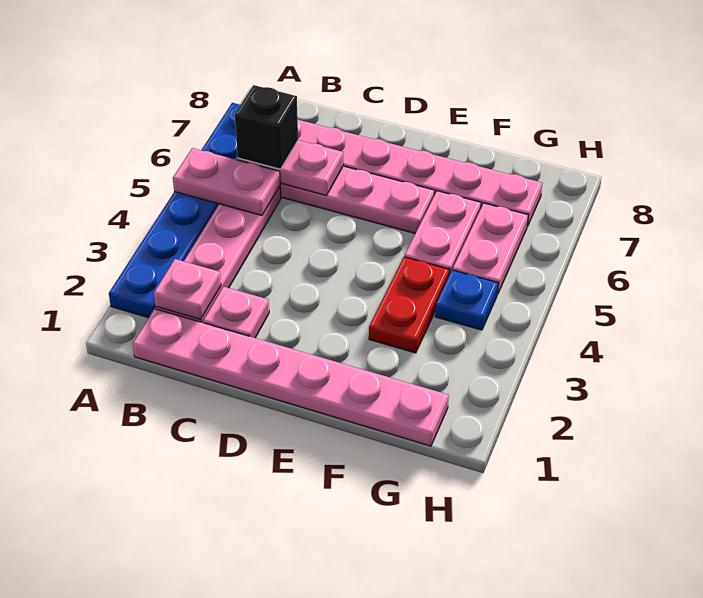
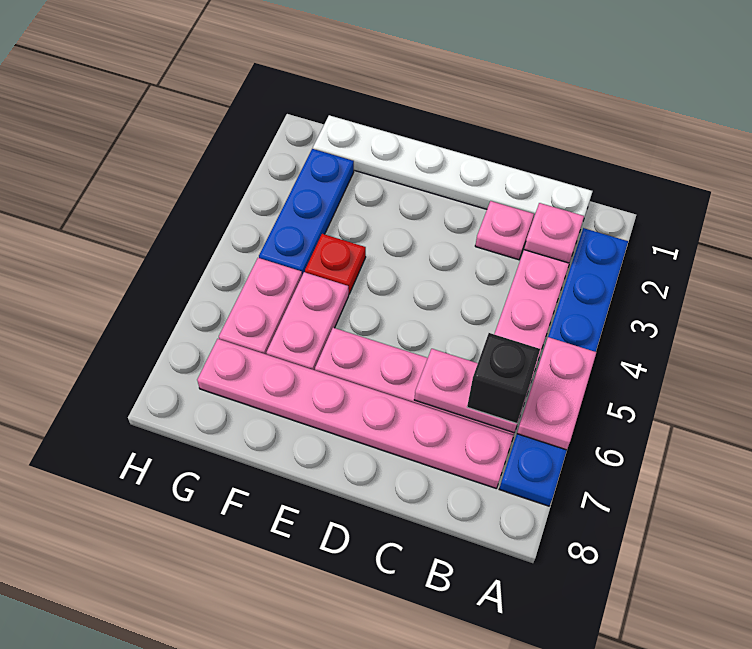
pink 1x2 plate [173,148,280,215] -> pink 1x2 plate turned to [517,337,596,450]
pink 1x6 plate [133,309,449,446] -> white 1x6 plate [313,115,593,220]
red 1x2 plate [369,257,449,353] -> red 1x1 plate [305,234,366,294]
blue 1x1 plate [435,270,498,330] -> blue 1x3 plate [259,149,354,275]

